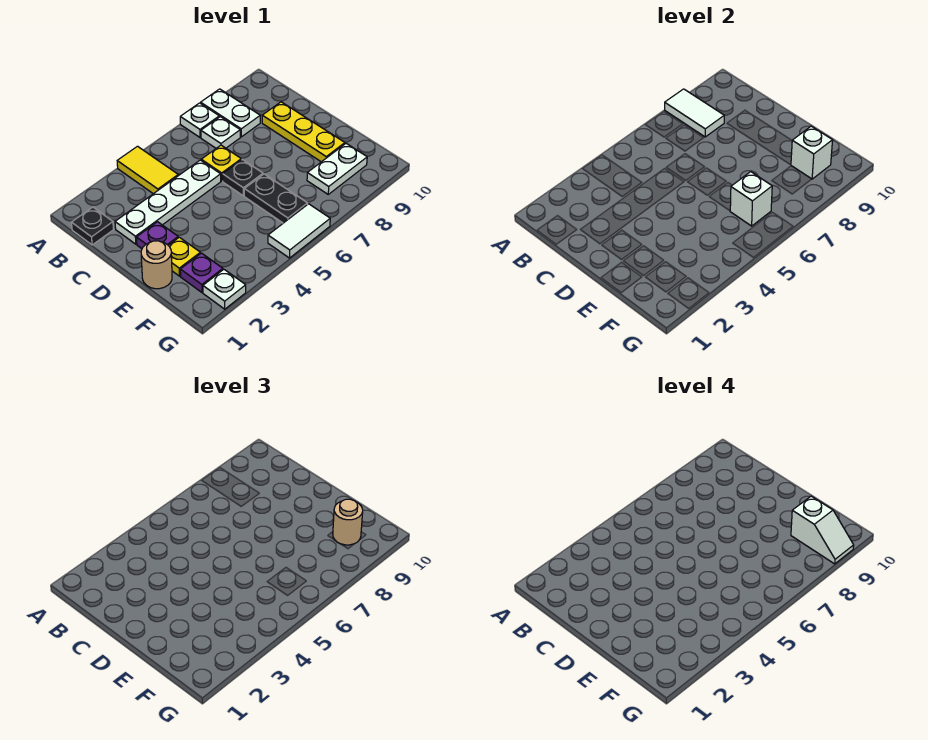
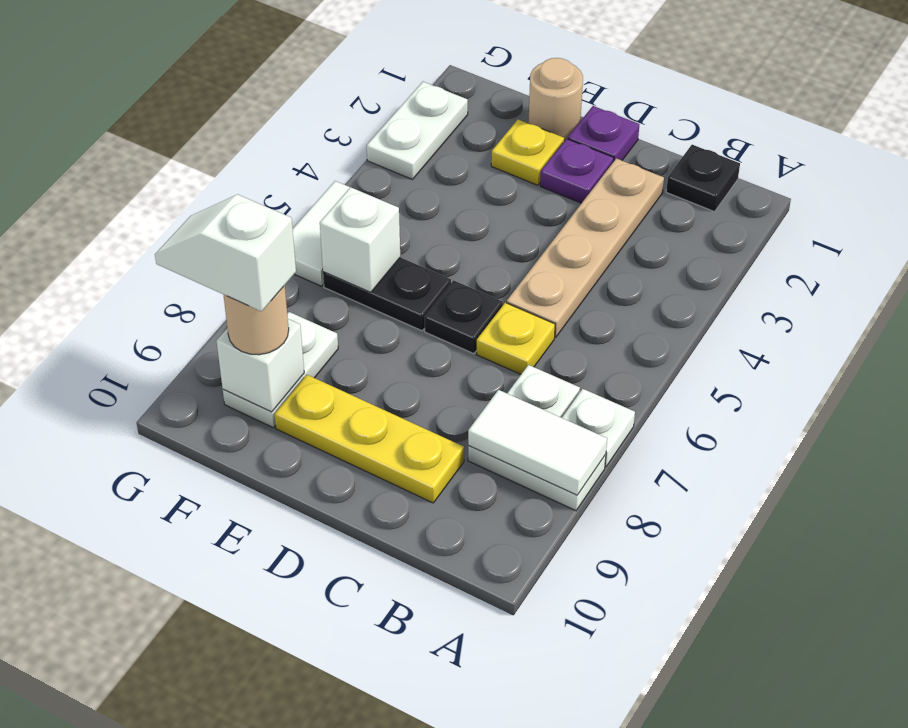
yellow 1x2 tile [117,146,178,194] -> none
white 1x4 plate [115,160,221,244] -> tan 1x4 plate [507,158,664,337]
purple 1x1 plate [180,253,223,292] -> purple 1x1 plate moved to [568,106,640,162]
white 1x1 plate [203,270,246,309] -> white 1x2 plate [367,82,468,179]

